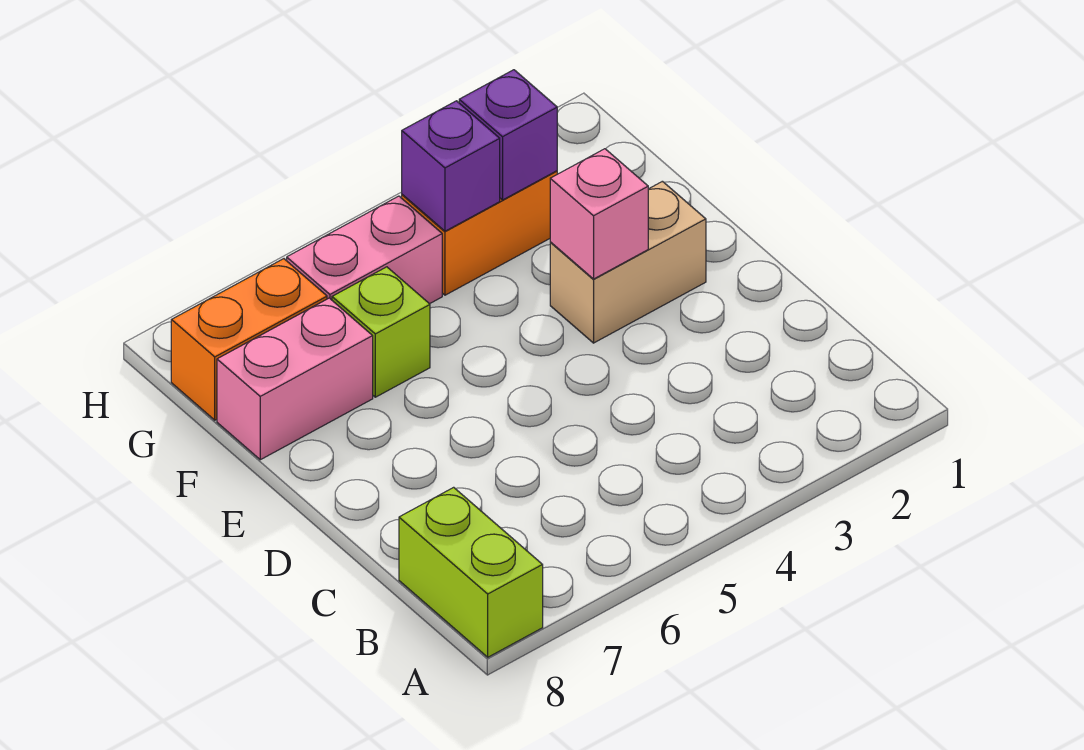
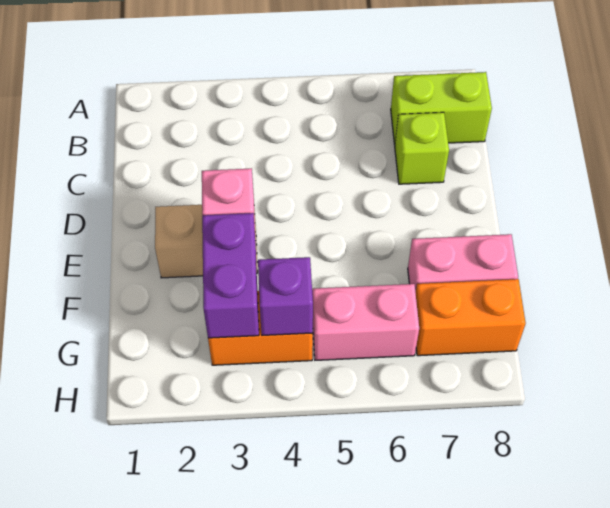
lime 1x2 brick [399,487,543,657] -> lime 1x2 brick turned to [391,72,492,145]
lime 1x1 brick [332,267,430,397] -> lime 1x1 brick moved to [395,112,449,184]
purple 1x1 brick [459,70,557,200] -> purple 1x2 brick [202,213,259,338]

